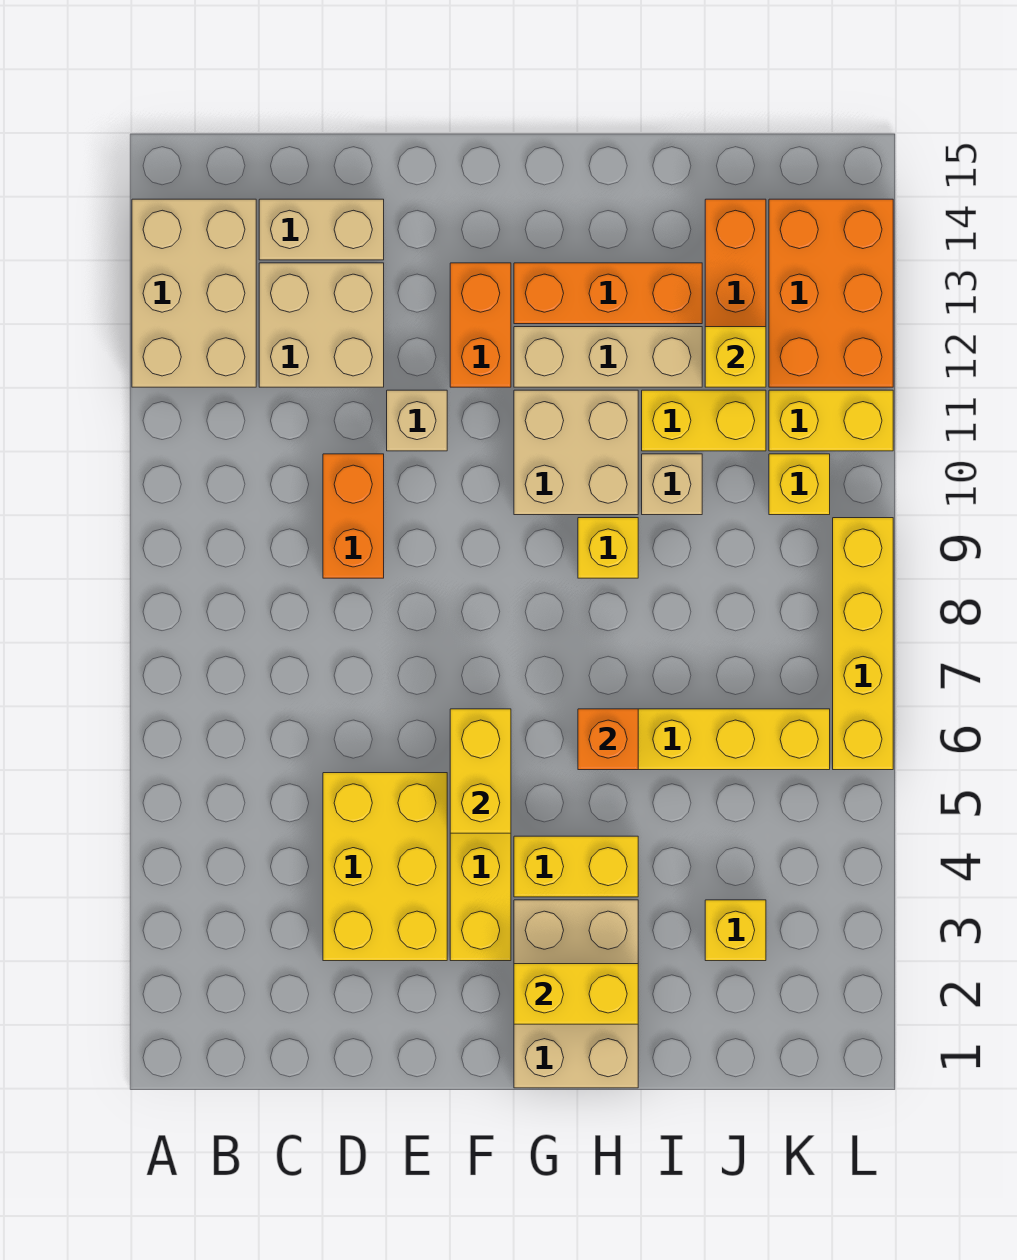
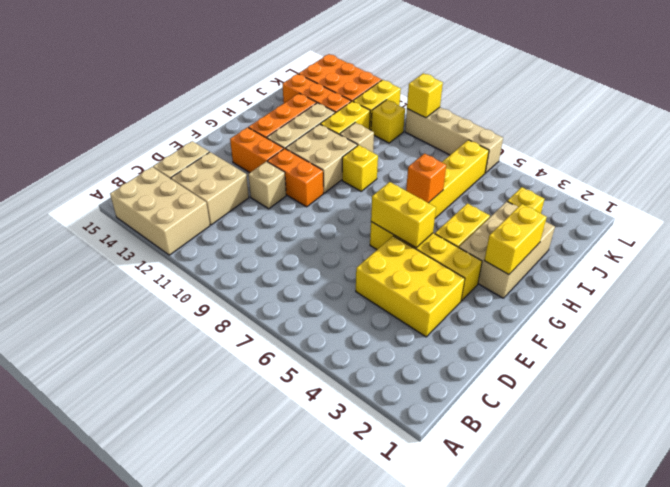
orange 1x2 brick [323,454,384,578] -> orange 1x2 brick moved to [267,149,323,207]
tan 2x3 brick [514,900,638,1088] -> tan 2x3 brick turned to [459,201,555,298]
yellow 1x1 brick [705,327,766,387] -> yellow 1x1 brick moved to [407,73,443,118]
yellow 1x4 brick [833,518,893,770] -> tan 1x4 brick [405,107,503,173]

